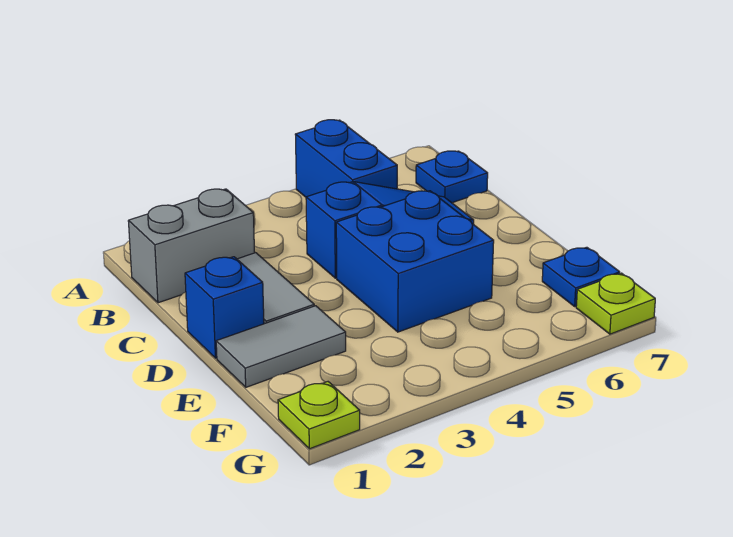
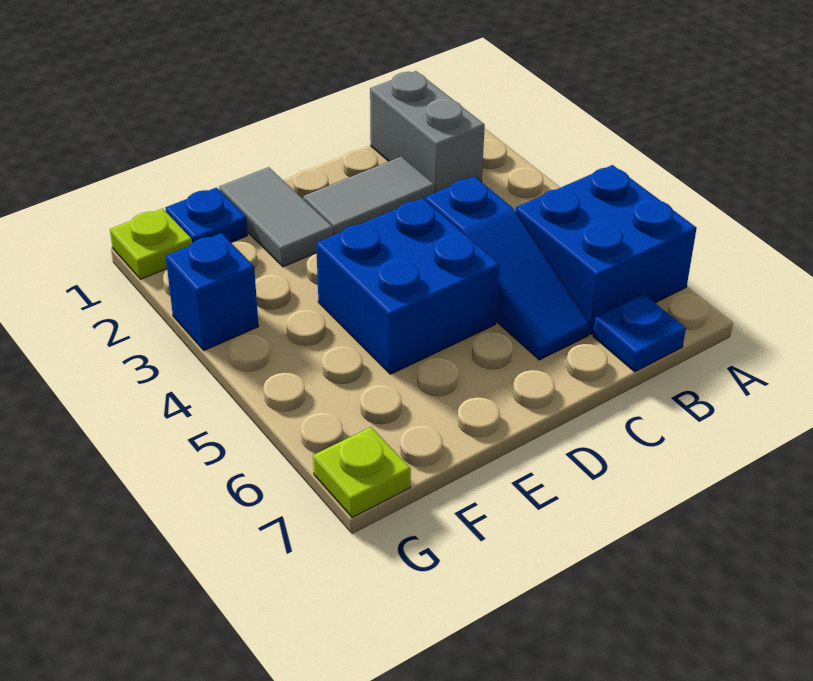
blue 1x2 brick [295,120,397,197] -> blue 2x2 brick [516,165,697,334]
blue 1x1 brick [185,257,264,358] -> blue 1x1 brick moved to [166,233,259,351]
blue 1x1 plate [542,247,620,307] -> blue 1x1 plate moved to [165,188,248,243]

